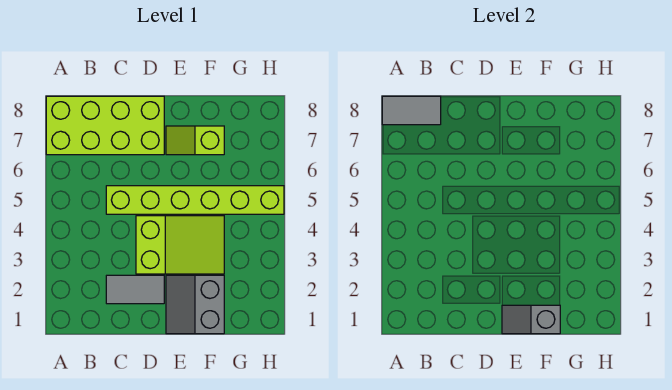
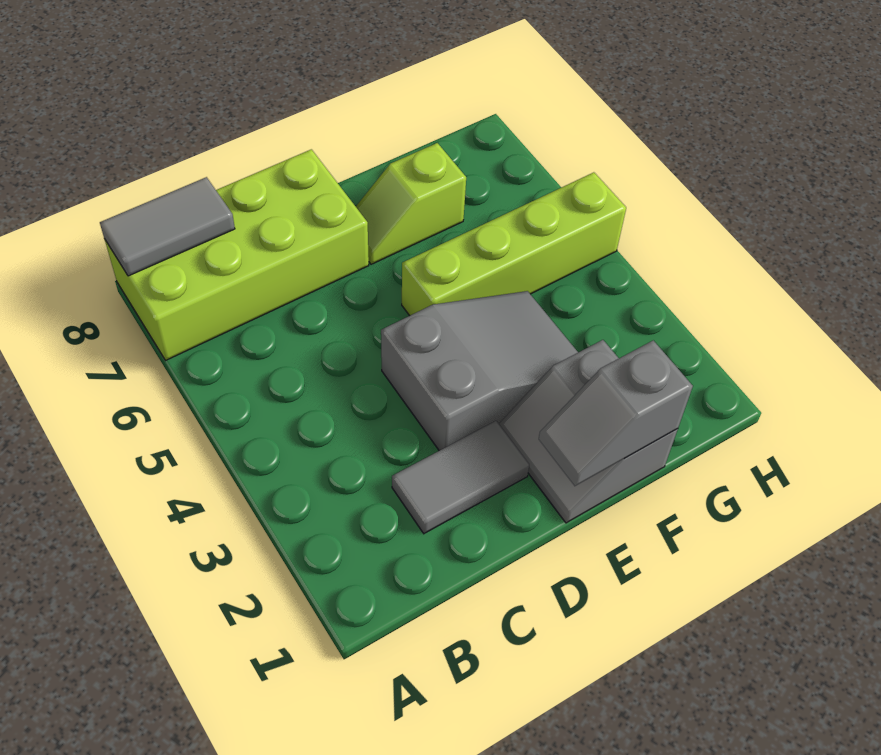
lime 1x6 brick [106,186,284,214] -> lime 1x4 brick [402,172,626,316]
lime 2x3 slope [136,216,224,274] -> grey 2x3 slope [381,291,578,451]

